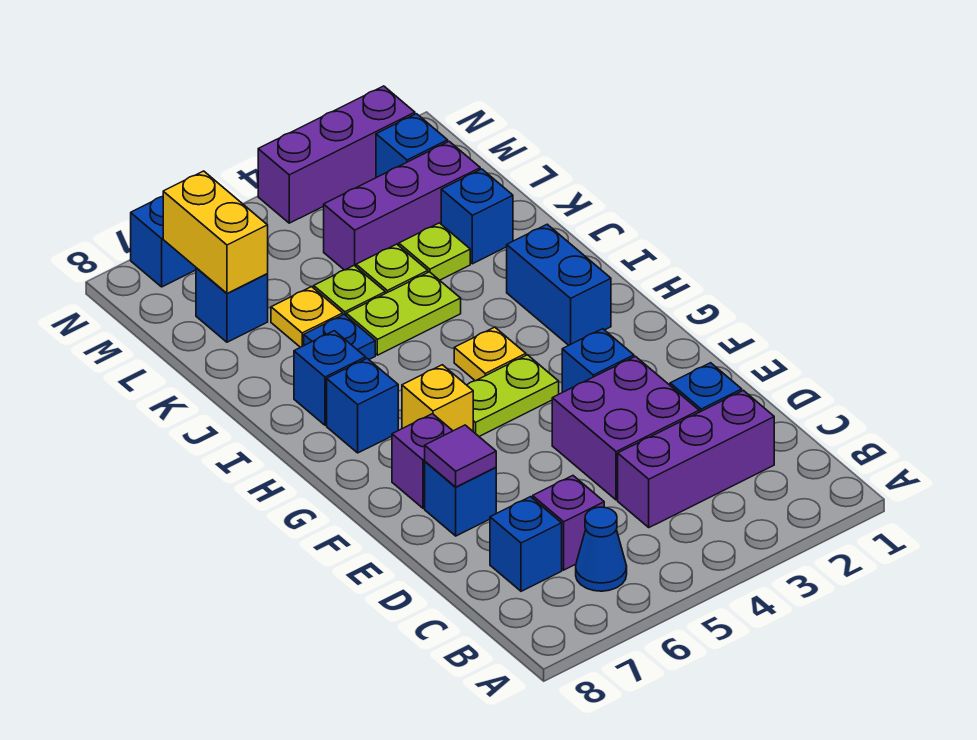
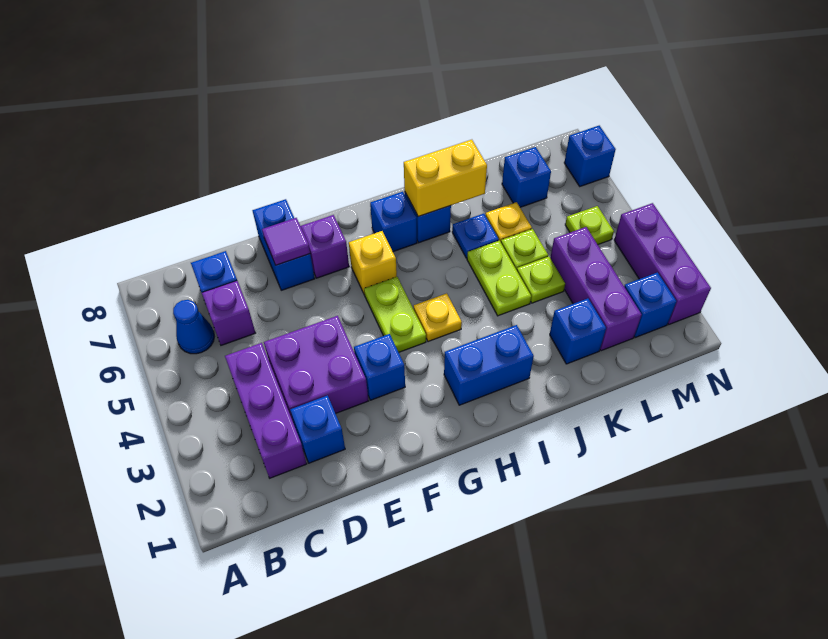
blue 1x1 brick [425,462,496,536] -> blue 1x2 brick [252,199,315,290]
lime 1x1 plate [399,223,470,280] -> lime 1x1 plate moved to [565,206,614,244]
yellow 1x2 brick [163,171,268,294] -> yellow 1x2 brick moved to [404,140,487,216]

